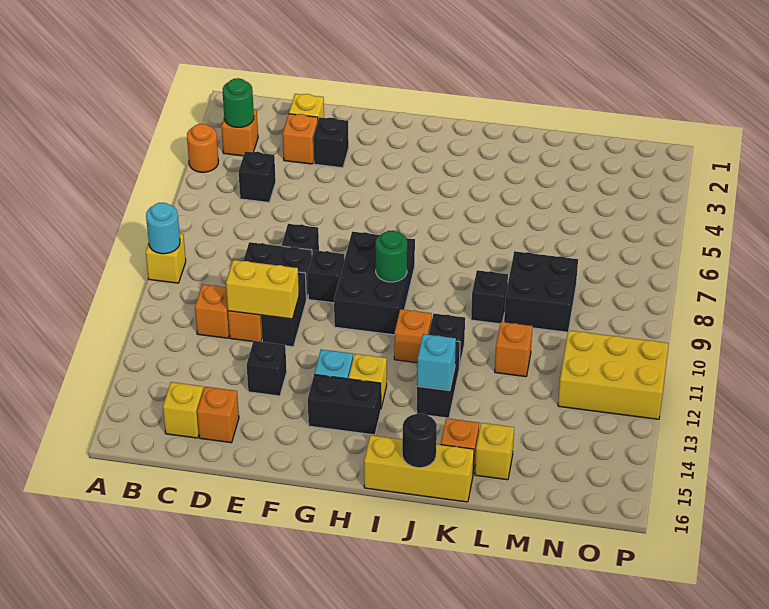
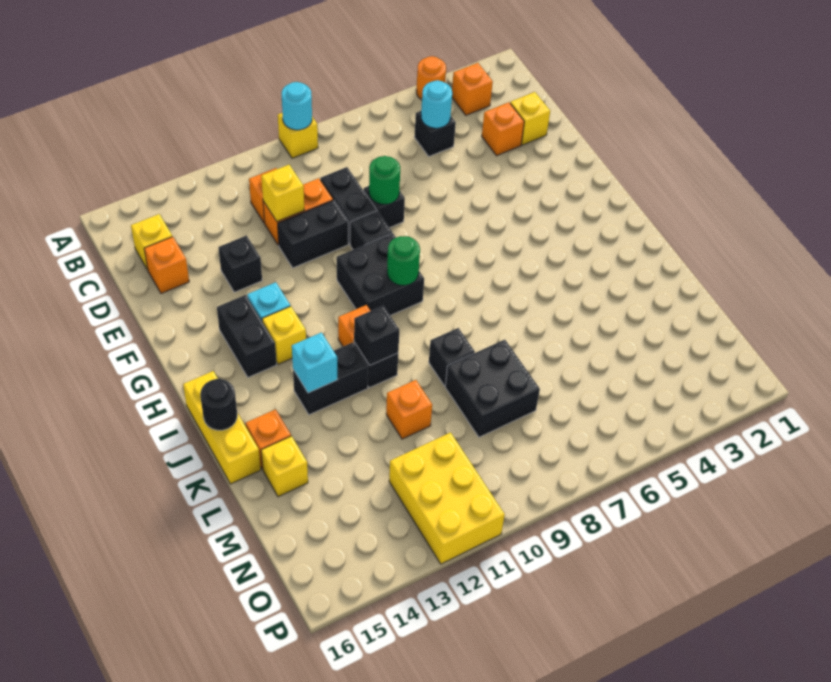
green 1x1 round brick [223,78,254,127] -> green 1x1 round brick moved to [369,156,400,204]
none -> cyan 1x1 round brick [421,80,452,128]
yellow 1x2 brick [226,260,299,319] -> yellow 1x1 brick [261,165,304,221]
black 1x1 brick [313,117,349,168] -> black 1x1 brick moved to [354,306,399,365]
black 2x3 brick [334,232,415,335] -> black 2x2 brick [337,233,424,315]

